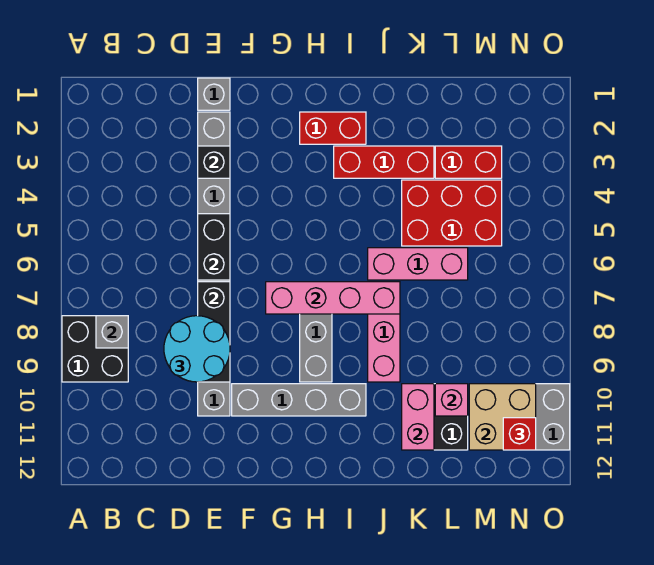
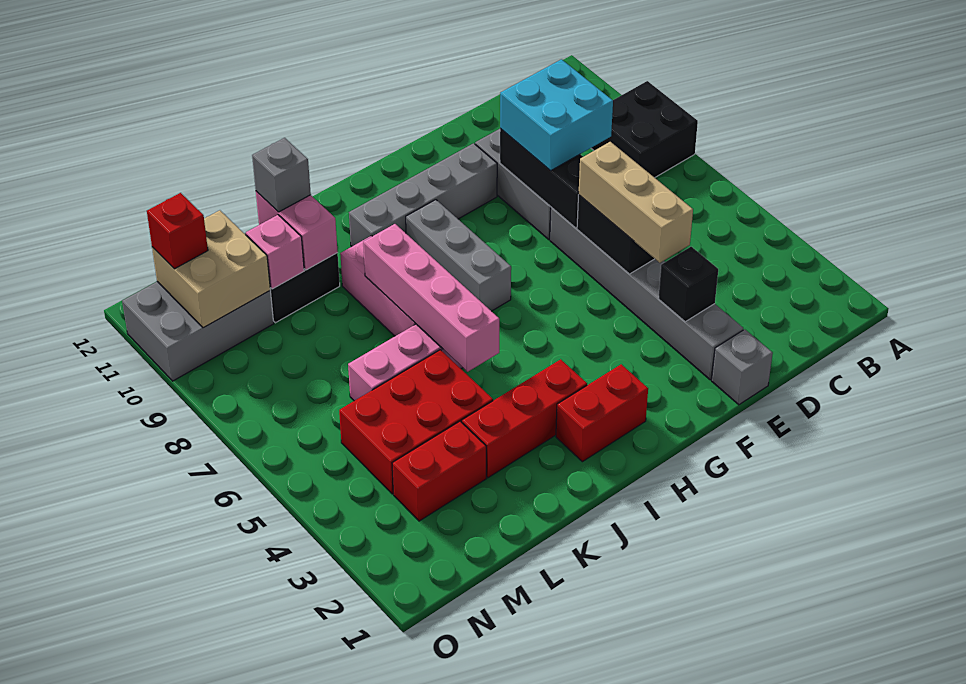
grey 1x1 brick [96,316,128,348] -> grey 1x1 brick moved to [252,138,311,212]
cyan 2x2 round brick [164,316,230,382] -> cyan 2x2 brick [500,59,613,171]
none -> tan 1x3 brick [579,142,693,263]
pink 1x4 brick [266,282,400,314] -> pink 1x4 brick turned to [363,224,499,372]

